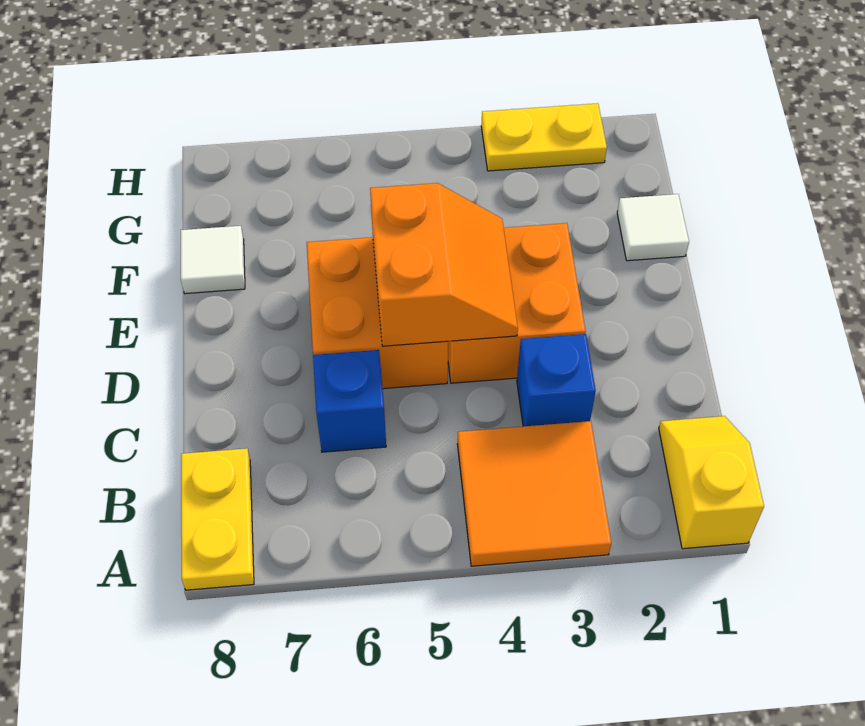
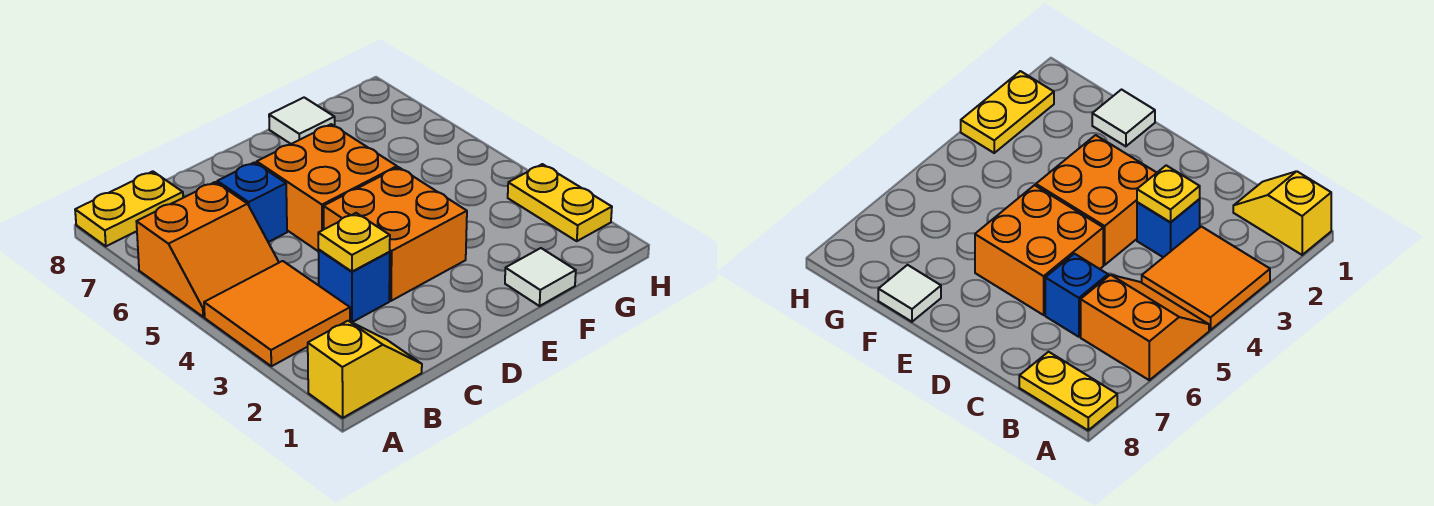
none -> yellow 1x1 plate [318,213,390,272]
orange 2x2 slope [370,183,518,346] -> orange 2x2 slope moved to [136,182,279,317]

